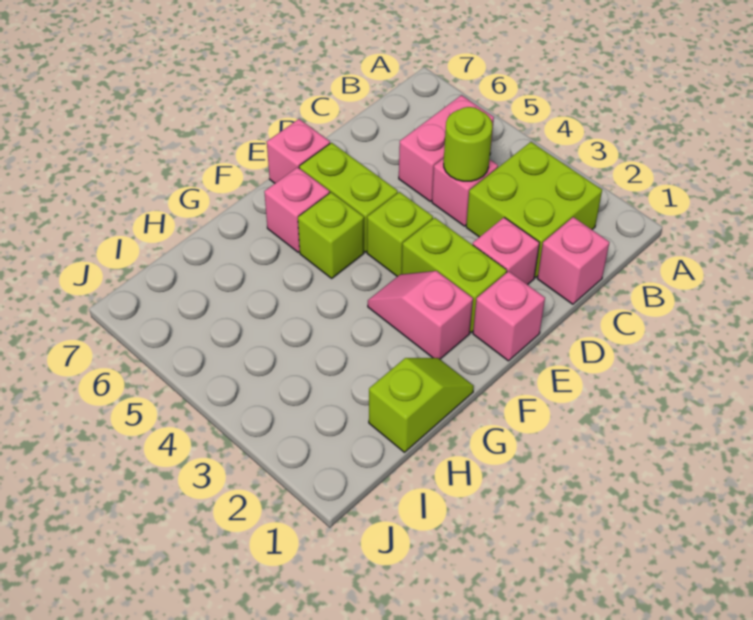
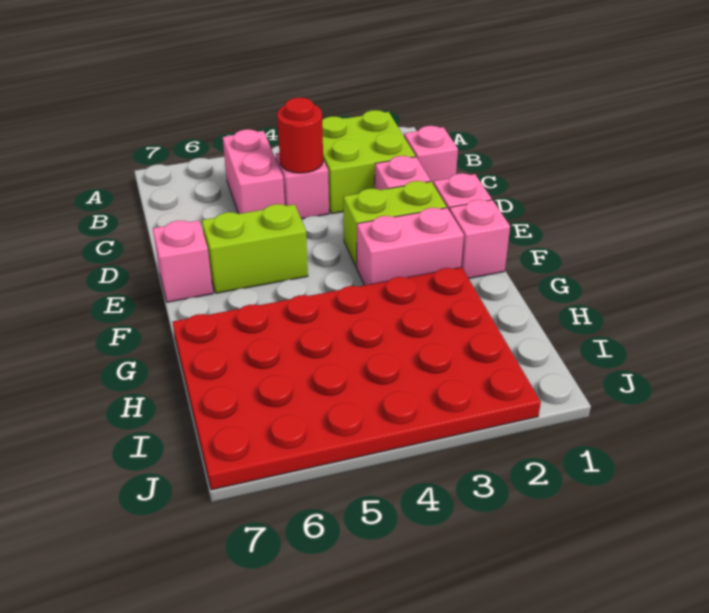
lime 1x1 round brick [444,107,492,181] -> red 1x1 round brick [277,98,323,173]
lime 1x1 brick [367,192,433,276] -> none
pink 1x2 slope [368,271,473,359] -> pink 1x2 brick [357,208,464,285]
lime 1x1 brick [298,192,364,278] -> none
pink 1x1 brick [264,167,330,252] -> pink 1x1 brick moved to [449,200,510,278]
lime 1x2 slope [369,358,474,452] -> none
none -> red 4x6 plate [173,267,541,490]

